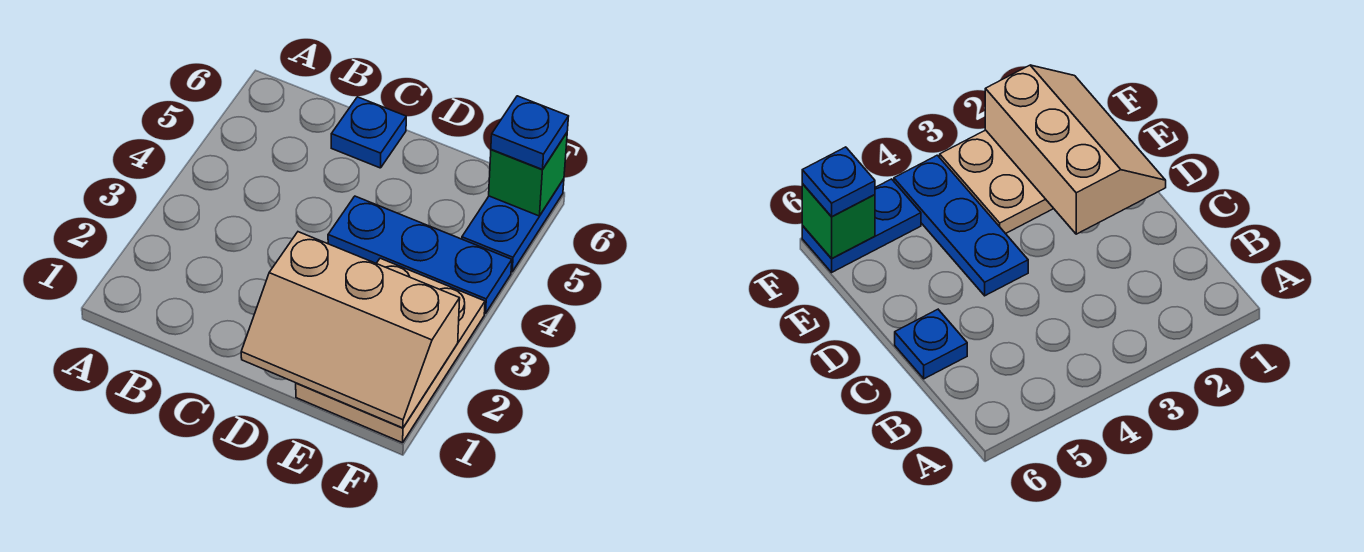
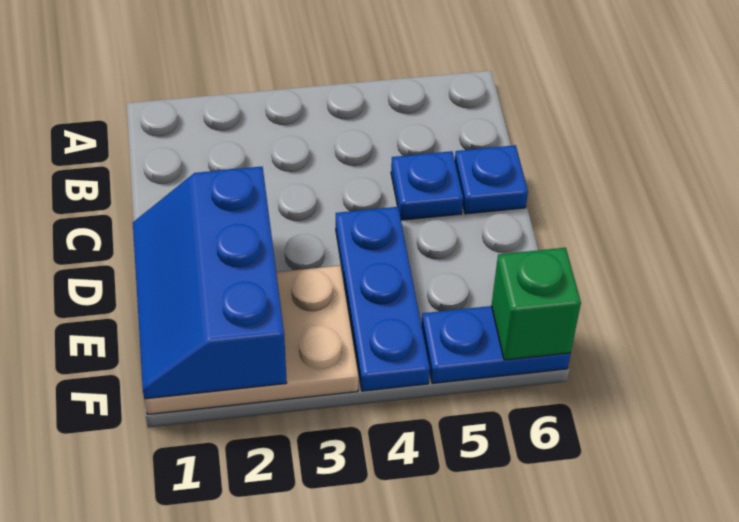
tan 2x3 slope [241,232,460,428] -> blue 2x3 slope [133,167,287,399]
blue 1x1 plate [491,96,569,170] -> blue 1x1 plate moved to [391,151,463,220]

